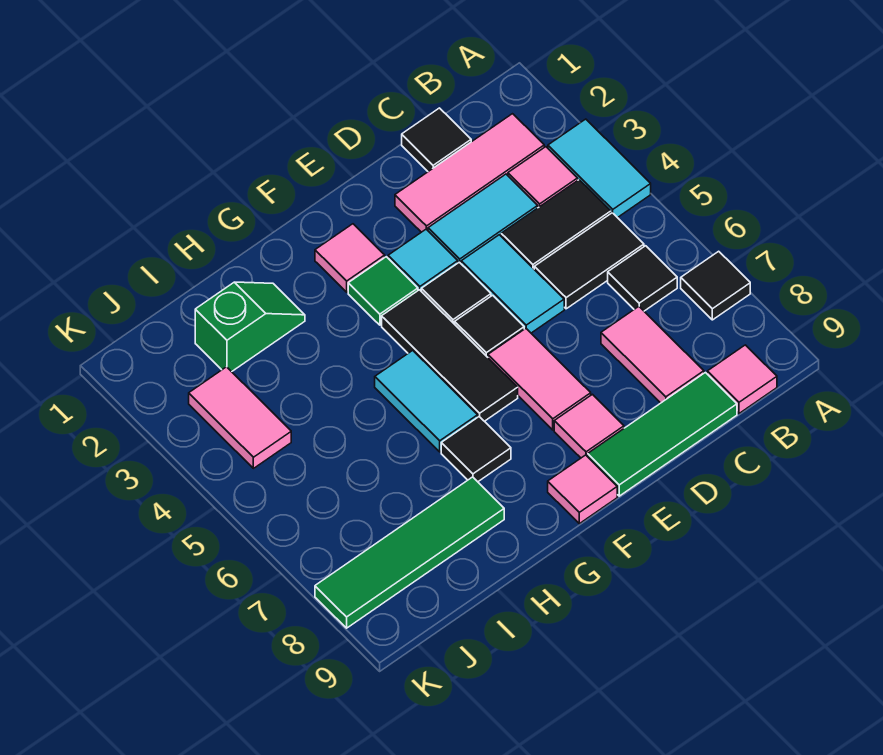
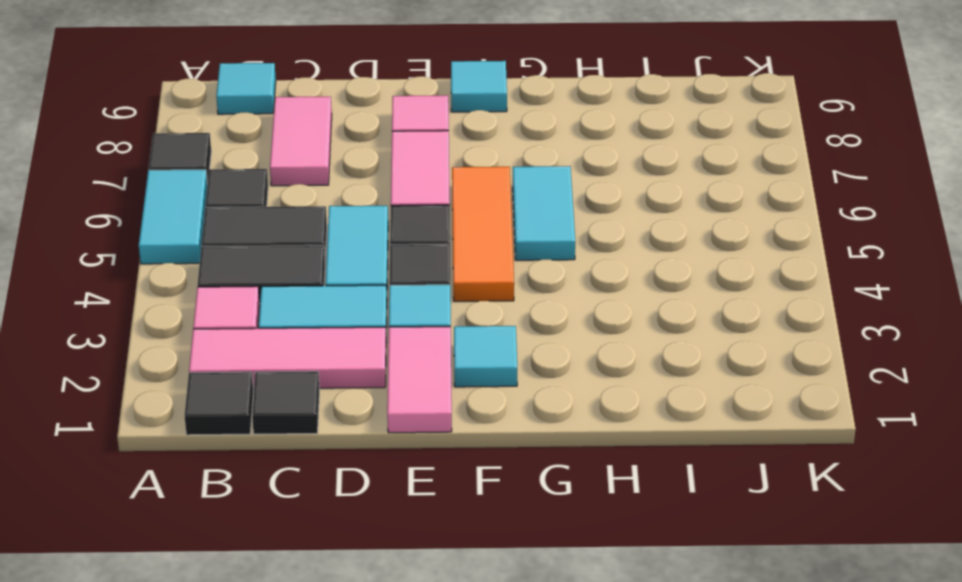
cyan 1x2 tile [548,119,651,218] -> cyan 1x2 tile moved to [139,170,207,264]
pink 1x1 tile [707,345,777,413] -> cyan 1x1 tile [216,63,276,114]
green 1x3 tile [588,373,737,496] -> none
pink 1x1 tile [315,224,385,292] -> cyan 1x1 tile [454,326,517,387]
green 1x1 tile [348,257,418,325] -> none
black 1x3 tile [382,290,518,421] -> orange 1x3 tile [452,167,514,301]
pink 1x1 tile [548,455,617,524] -> cyan 1x1 tile [451,61,507,112]
black 1x1 tile [441,417,511,482] -> black 1x1 tile moved to [185,372,253,435]
green 1x2 slope [195,282,305,372] -> none
green 1x4 tile [315,477,504,628] -> none
pink 1x2 tile [189,367,291,468] -> pink 1x2 tile moved to [387,327,452,433]

